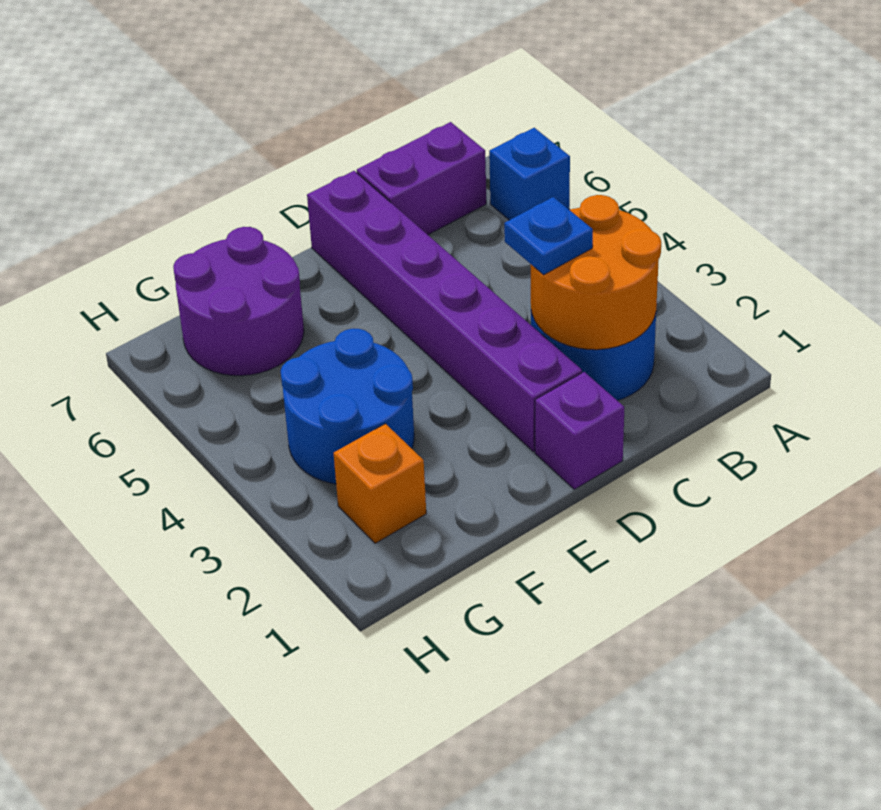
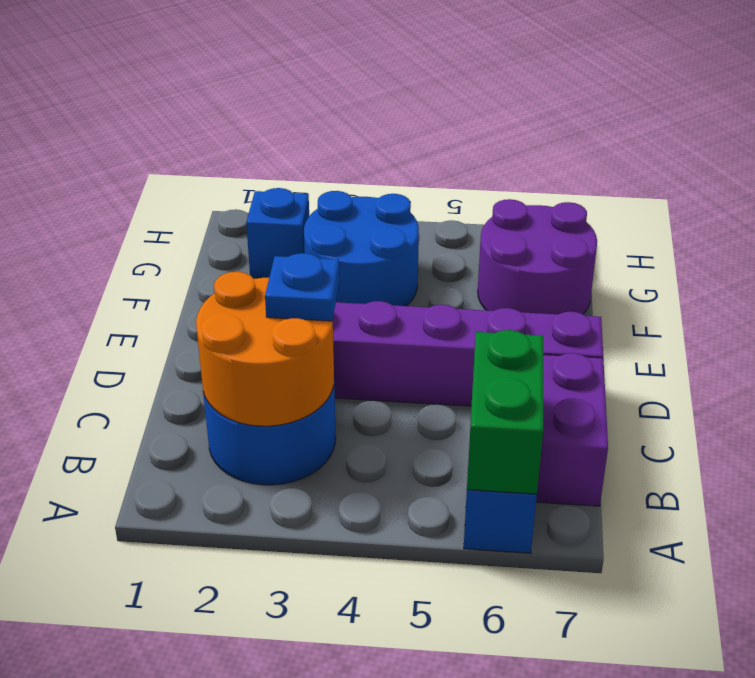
none -> green 1x2 brick [467,330,543,494]
purple 1x1 brick [535,372,624,489] -> none
orange 1x1 brick [334,424,426,543] -> blue 1x1 brick [246,188,309,278]

